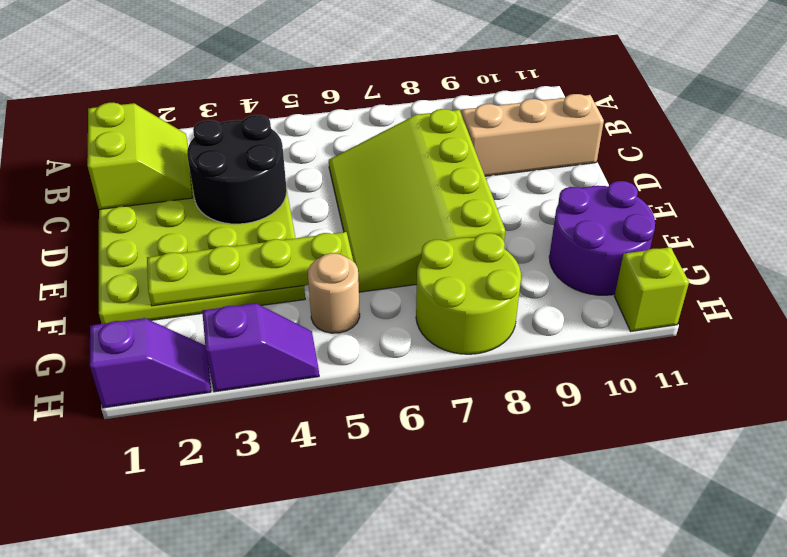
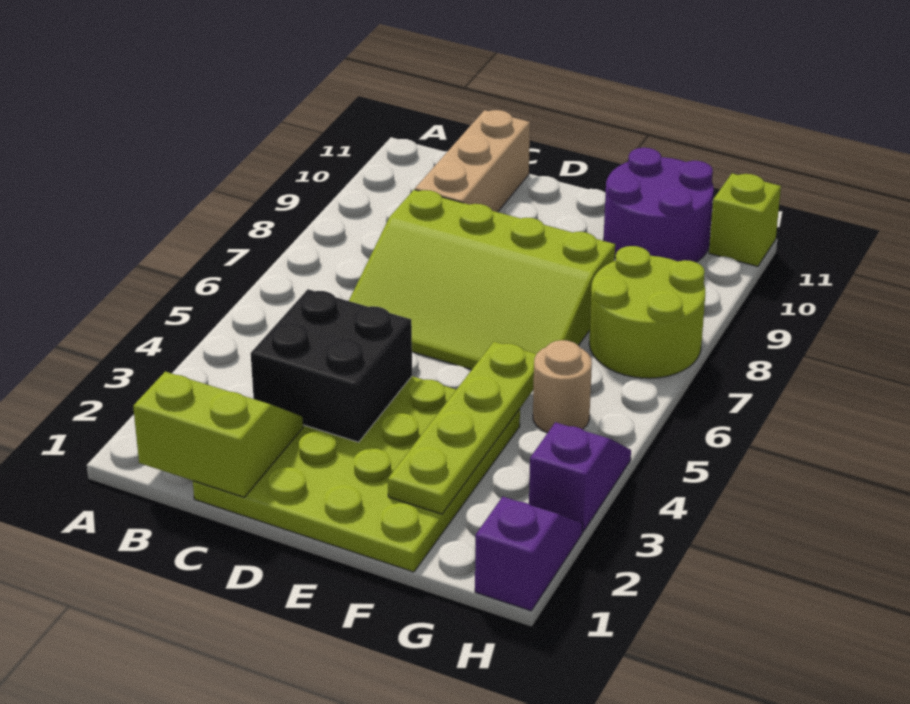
black 2x2 round brick [187,115,287,224] -> black 2x2 brick [251,289,412,442]

